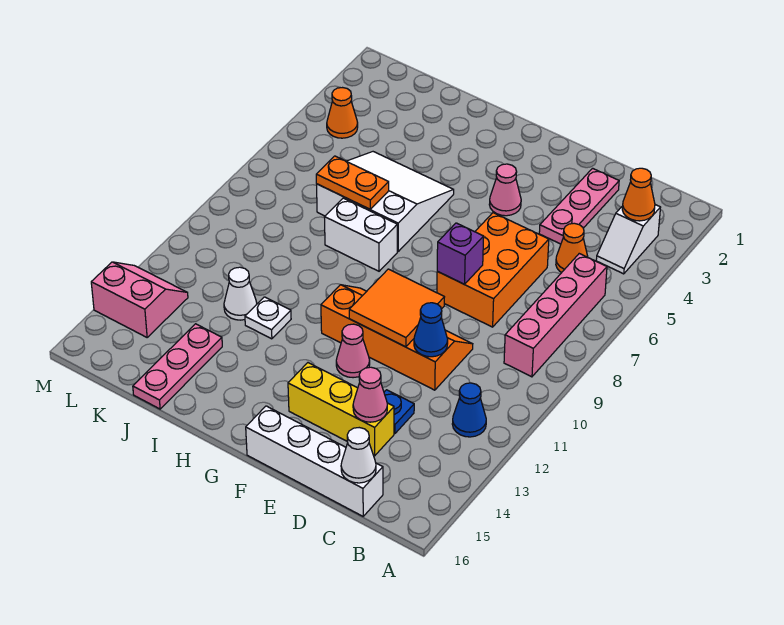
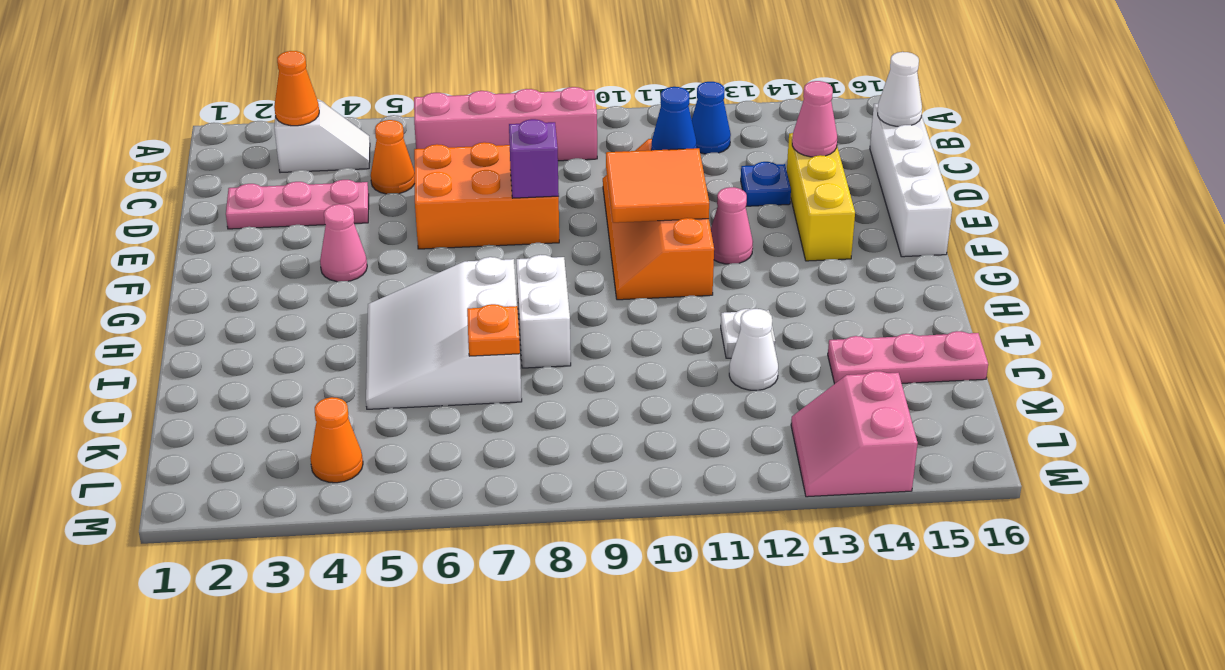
orange 1x2 plate [316,156,389,209] -> orange 1x1 plate [467,304,520,356]

